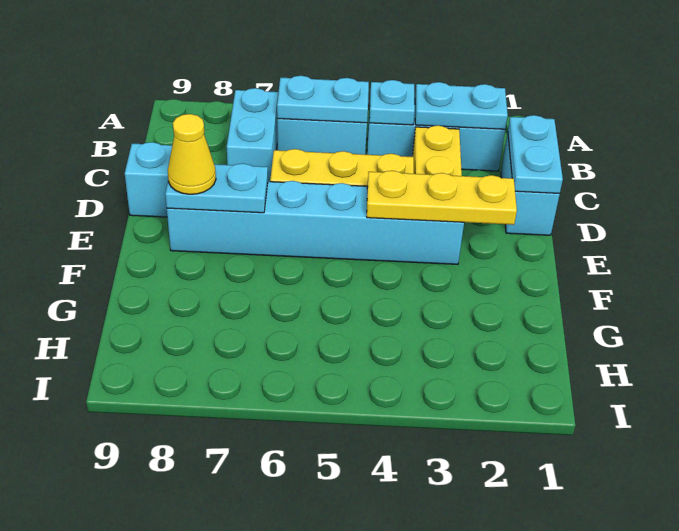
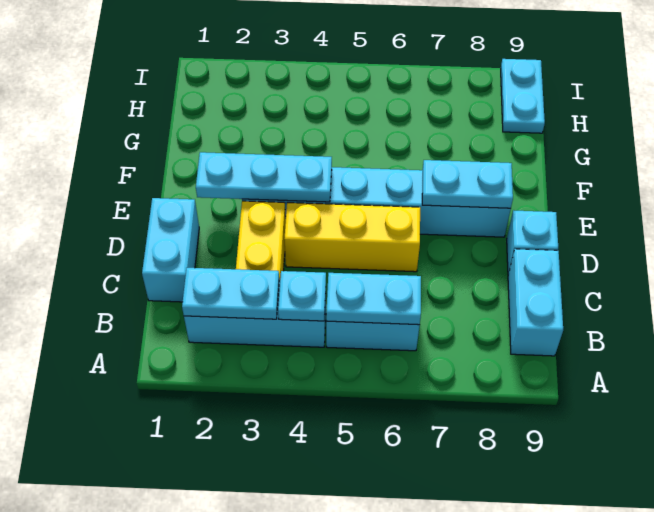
cyan 1x2 brick [227,88,278,182] -> cyan 1x2 brick moved to [508,249,563,356]
cyan 1x2 plate [508,115,563,193] -> cyan 1x2 plate moved to [501,59,545,133]
yellow 1x3 plate [367,171,517,225] -> cyan 1x3 plate [196,152,332,202]
yellow 1x1 cone [168,114,216,194] -> none

